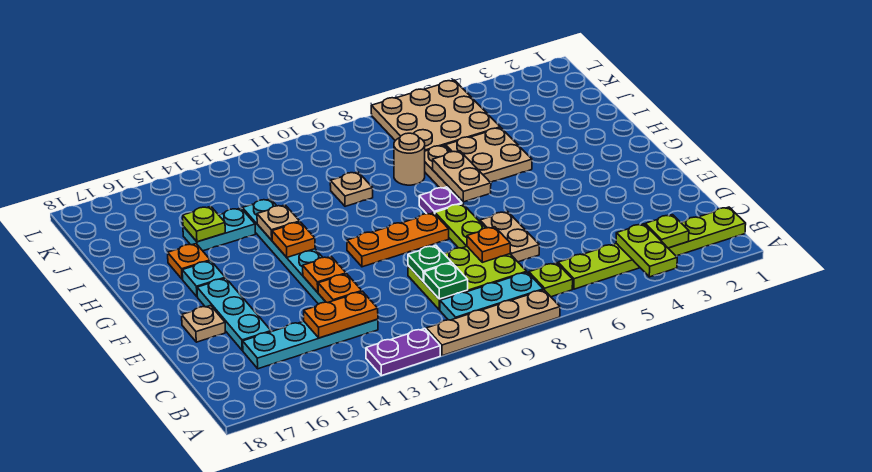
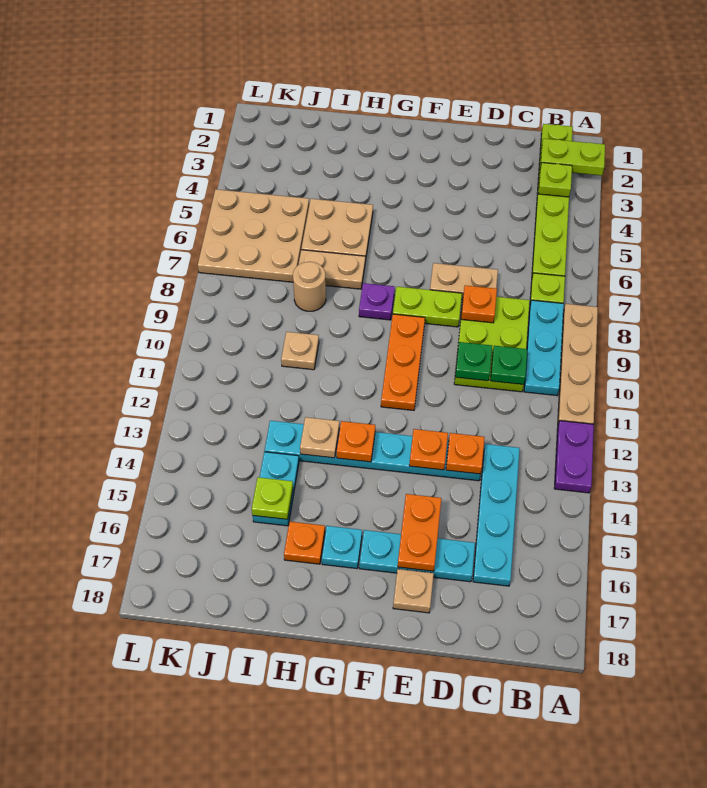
lime 1x2 plate [616,224,677,277] -> lime 1x2 plate moved to [540,139,605,176]
orange 1x2 plate [304,292,378,338] -> orange 1x2 plate moved to [398,494,441,571]
tan 1x2 plate [433,151,491,202] -> none

